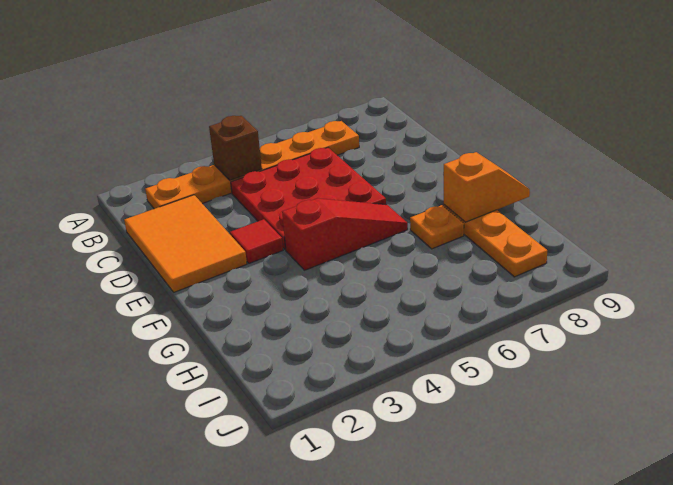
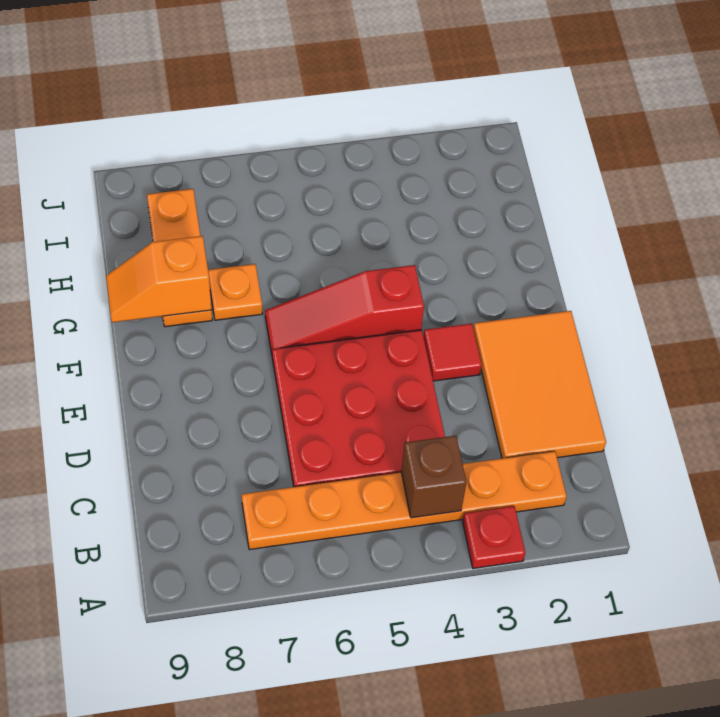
none -> red 1x1 plate [463,506,525,568]

